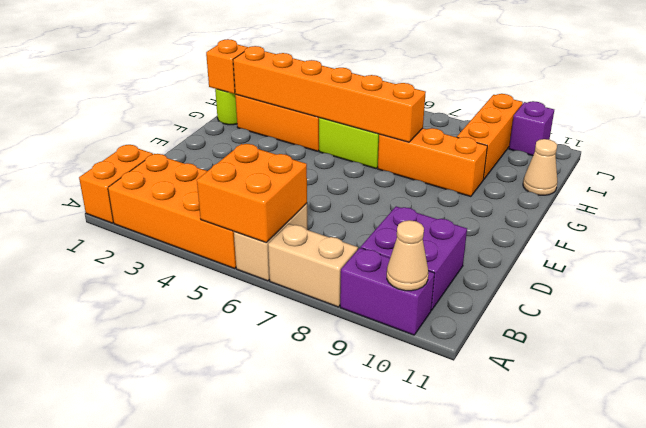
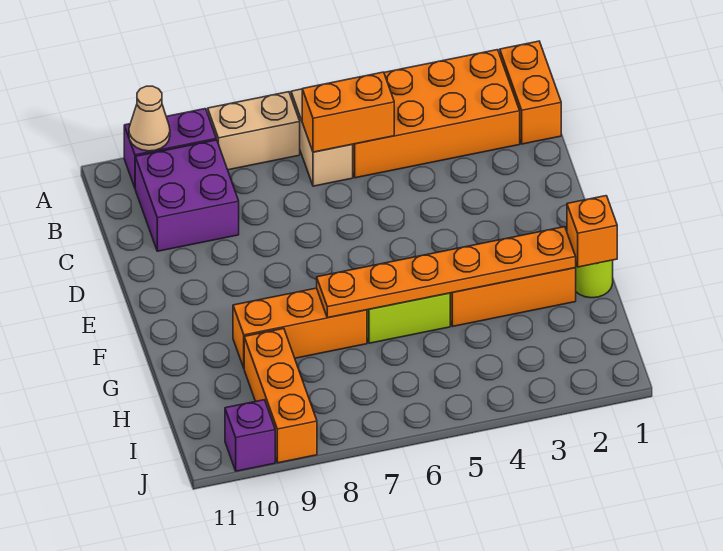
orange 2x2 brick [197,144,307,243] -> orange 1x2 brick [302,72,394,152]
orange 1x6 brick [233,46,426,142] -> orange 1x6 plate [317,227,576,318]
tan 1x1 cone [523,139,557,195] -> none

